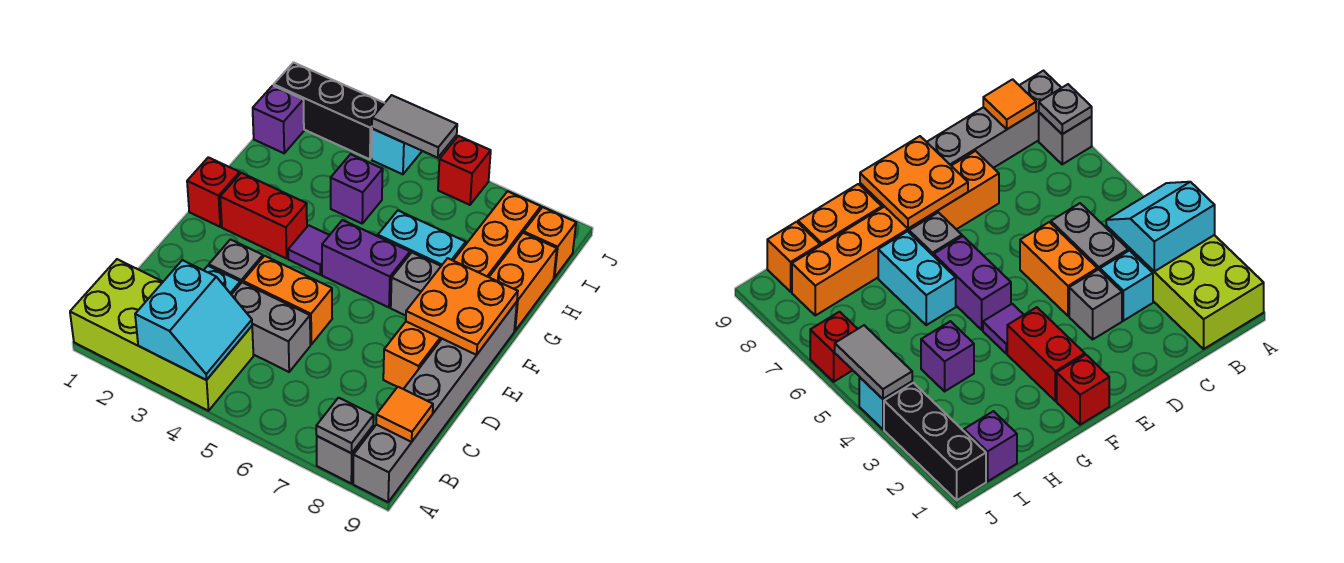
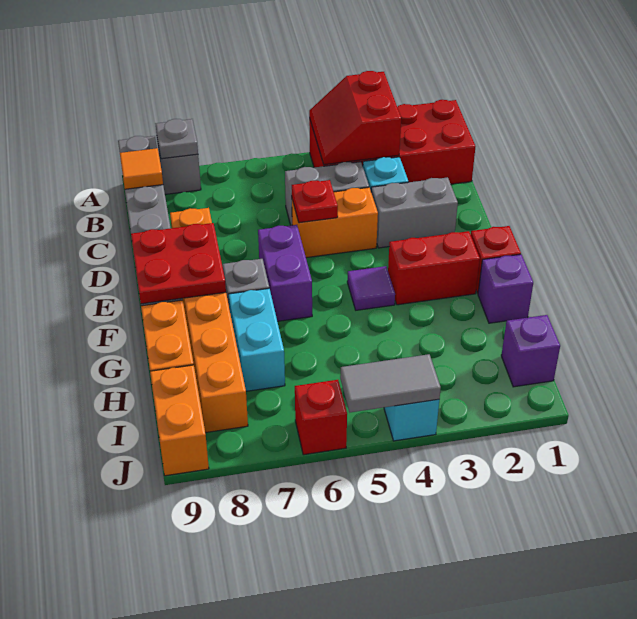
lime 2x4 brick [70,259,253,411] -> red 2x4 brick [309,100,475,184]
cyan 2x2 slope [135,260,252,380] -> red 2x2 slope [309,71,401,165]
grey 1x1 brick [209,240,263,284] -> grey 1x2 brick [371,177,458,248]
none -> red 1x1 plate [292,180,338,223]
orange 2x2 plate [406,258,518,355] -> red 2x2 plate [131,223,226,304]
purple 1x2 brick [322,220,410,307] -> purple 1x2 brick turned to [258,225,312,321]
cyan 1x2 brick [378,211,466,266] -> cyan 1x2 brick turned to [228,288,285,391]
purple 1x1 brick [331,154,383,223] -> purple 1x1 brick moved to [478,254,533,323]
orange 1x1 brick [524,207,576,278] -> orange 1x2 brick [150,365,209,476]
black 1x3 brick [274,62,384,159] -> none

